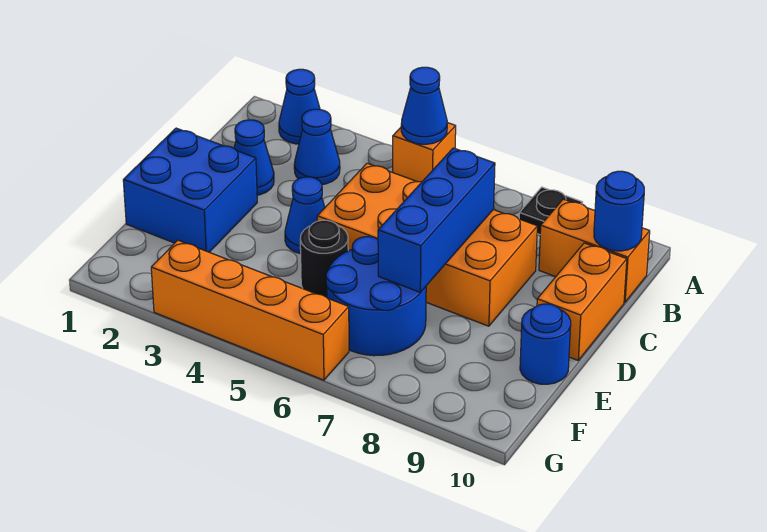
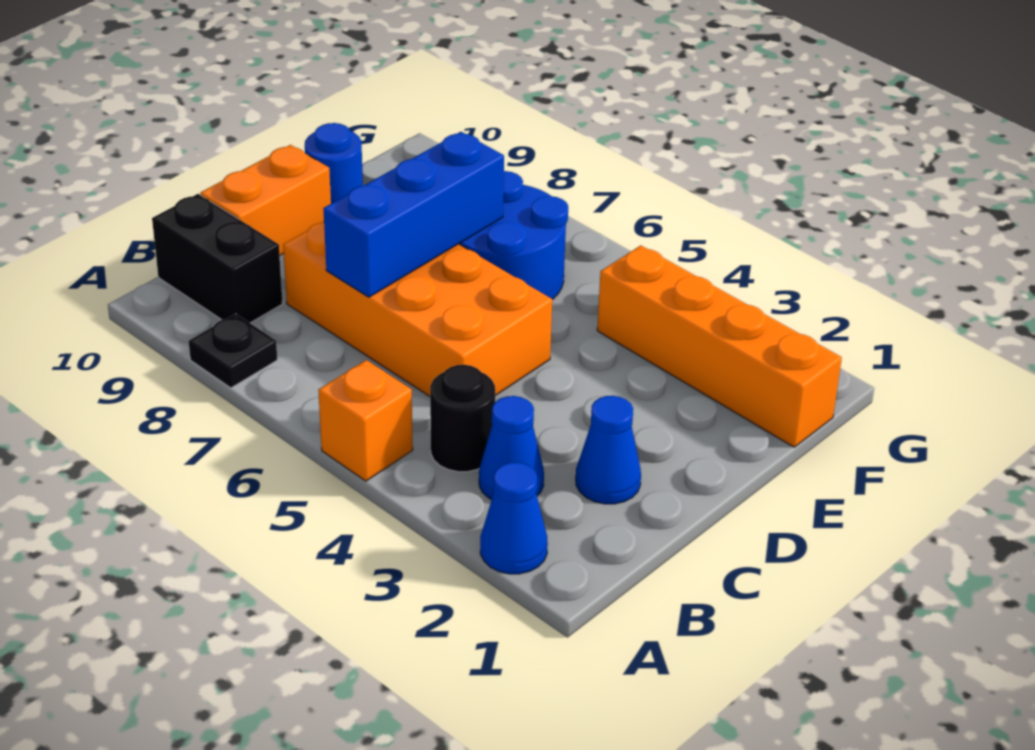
blue 1x1 cone [401,67,447,144] -> none
orange 1x2 brick [539,199,650,302] -> black 1x2 brick [152,194,283,323]
blue 1x1 round brick [594,171,644,251] -> none
blue 2x2 brick [123,128,257,252] -> none
blue 1x1 cone [285,177,325,254] -> none
black 1x1 round brick [300,220,348,297] -> black 1x1 round brick moved to [430,365,495,472]
orange 1x4 brick [151,240,349,380] -> orange 1x4 brick moved to [597,245,842,447]

